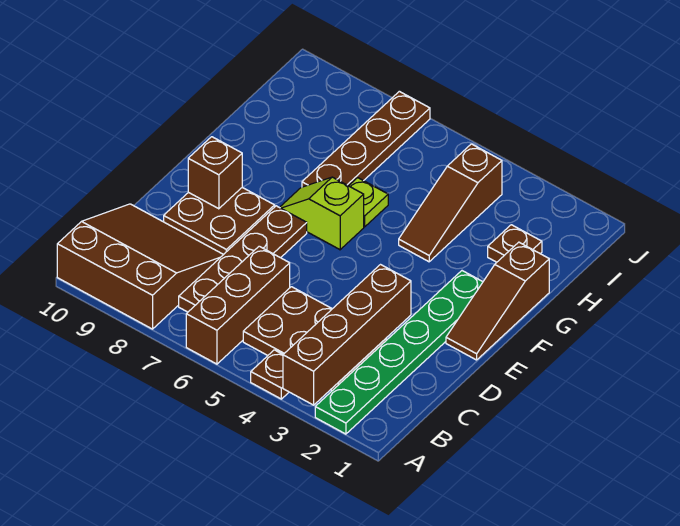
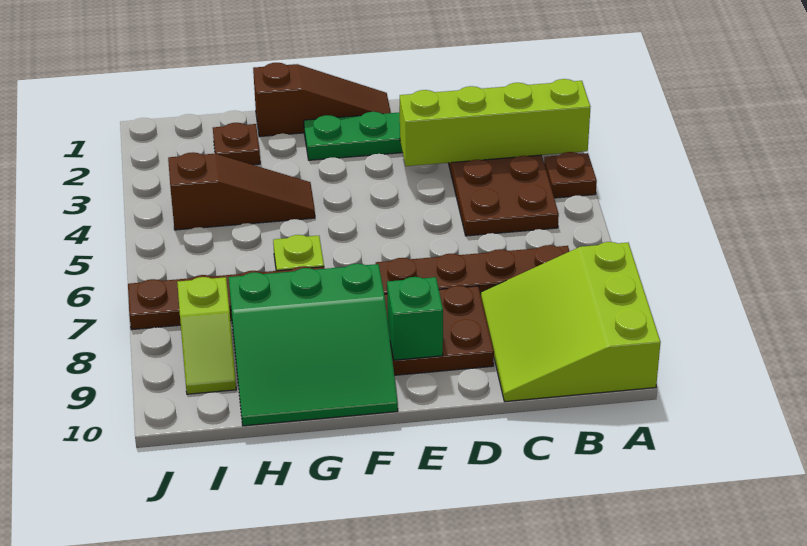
brown 1x4 brick [283,265,411,405] -> lime 1x4 brick [399,79,590,166]
brown 1x3 brick [186,246,290,364] -> none
brown 3x3 slope [57,204,223,329] -> lime 3x3 slope [481,242,661,402]
brown 1x1 brick [188,137,242,209] -> green 1x1 brick [387,277,443,360]
lime 1x2 slope [280,177,364,250] -> lime 1x2 slope moved to [177,277,236,394]
none -> green 3x3 slope [229,264,398,426]

